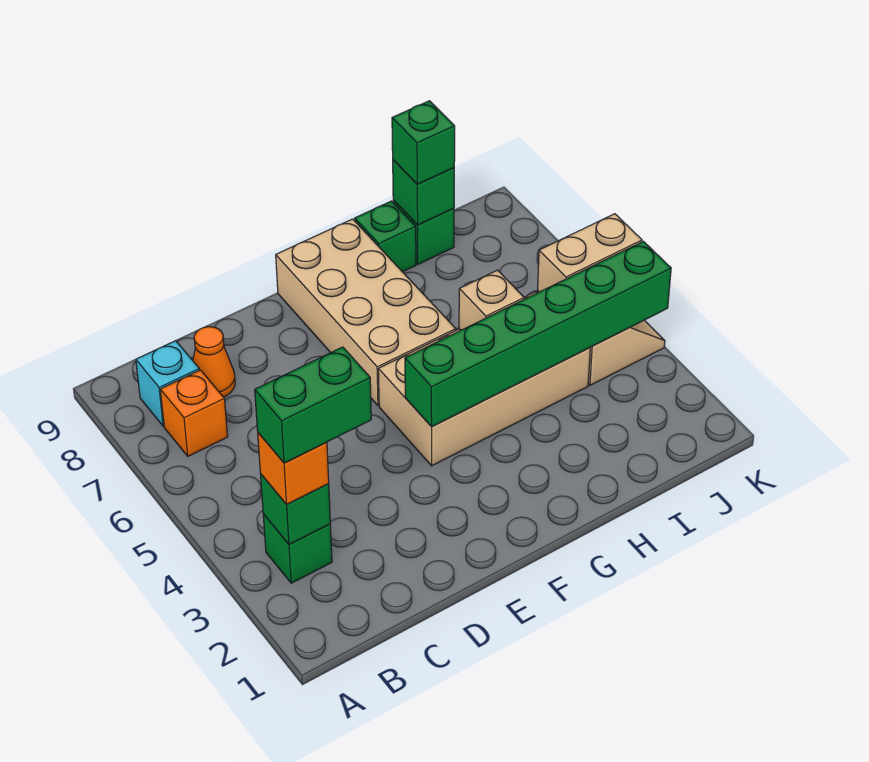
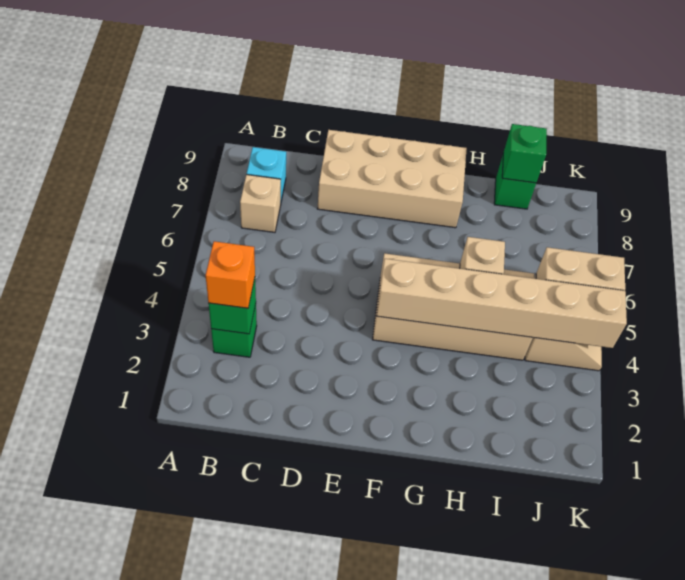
green 1x2 brick [255,347,371,463] -> none
orange 1x1 brick [160,370,228,456] -> tan 1x1 brick [240,175,281,232]
orange 1x1 cone [193,327,235,397] -> none
green 1x6 brick [405,241,671,427] -> tan 1x6 brick [376,259,627,348]
tan 2x4 brick [276,219,456,406] -> tan 2x4 brick turned to [317,130,467,228]
green 1x1 brick [355,201,416,272] -> none
green 1x1 brick [392,101,455,184] -> none

